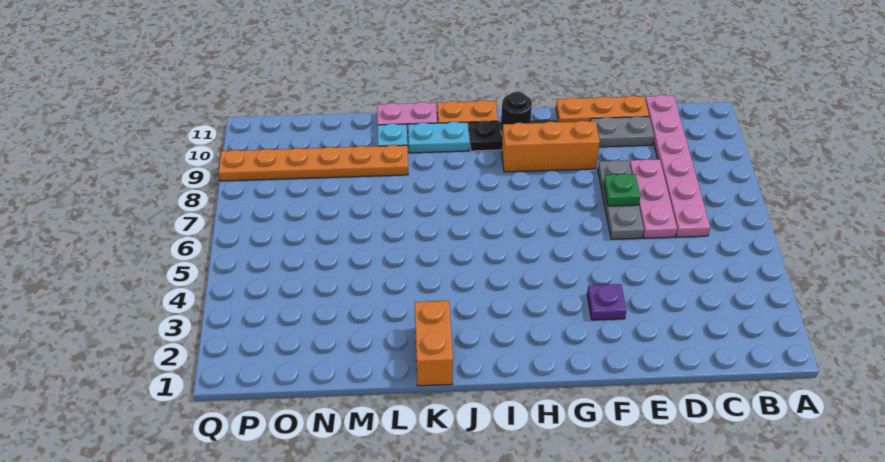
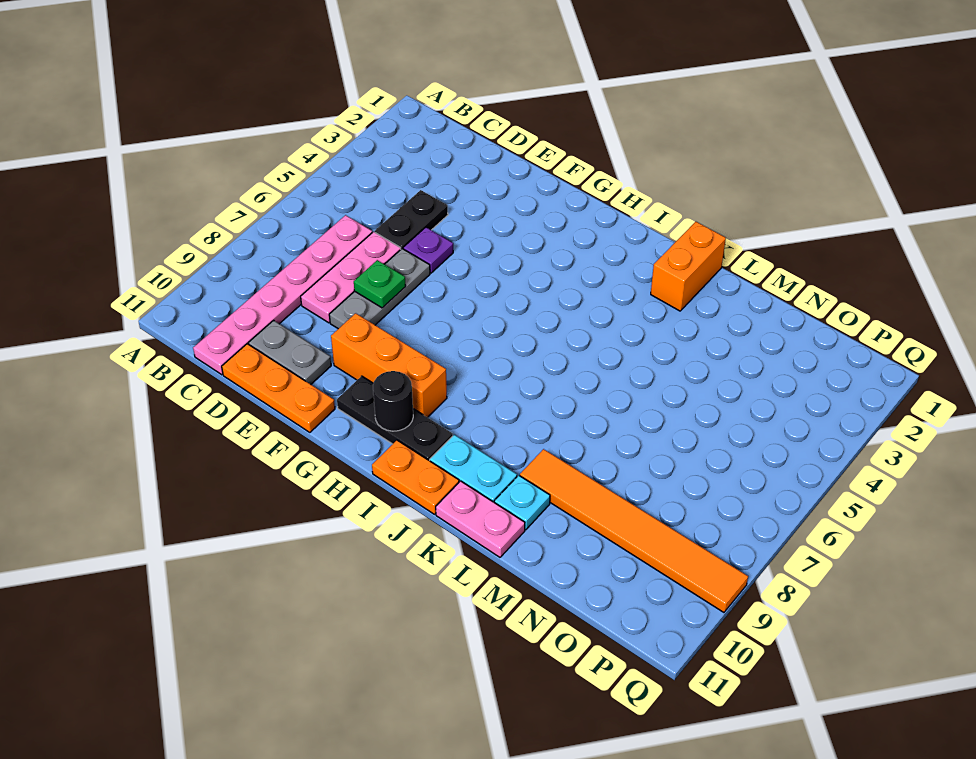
none -> black 1x2 plate [375,190,448,249]
purple 1x1 plate [587,284,626,320] -> purple 1x1 plate moved to [403,227,453,273]
orange 1x6 plate [219,145,408,181] -> orange 1x6 tile [520,449,748,612]

